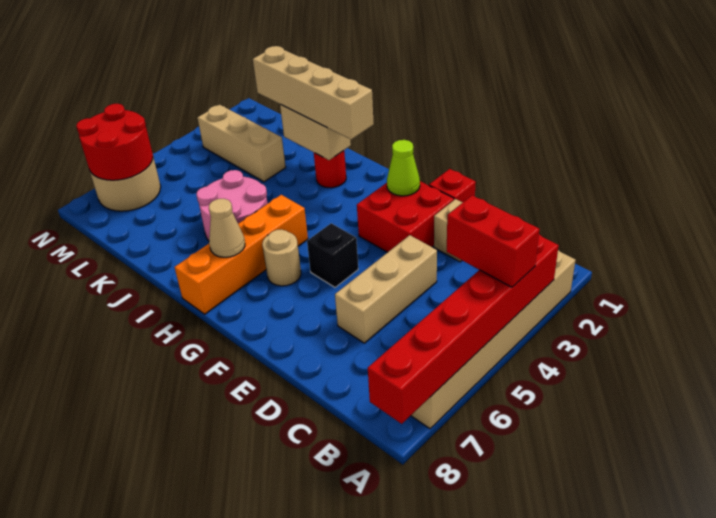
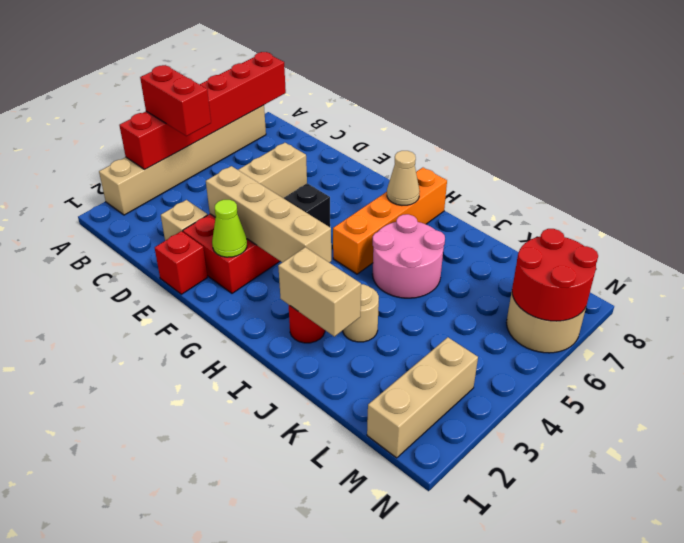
tan 1x1 round brick [262,230,301,286] -> tan 1x1 round brick moved to [343,284,379,342]
tan 1x4 brick [253,46,374,139] -> tan 1x4 brick moved to [206,166,331,263]
tan 1x3 brick [198,105,286,182] -> tan 1x3 brick turned to [367,337,478,458]

